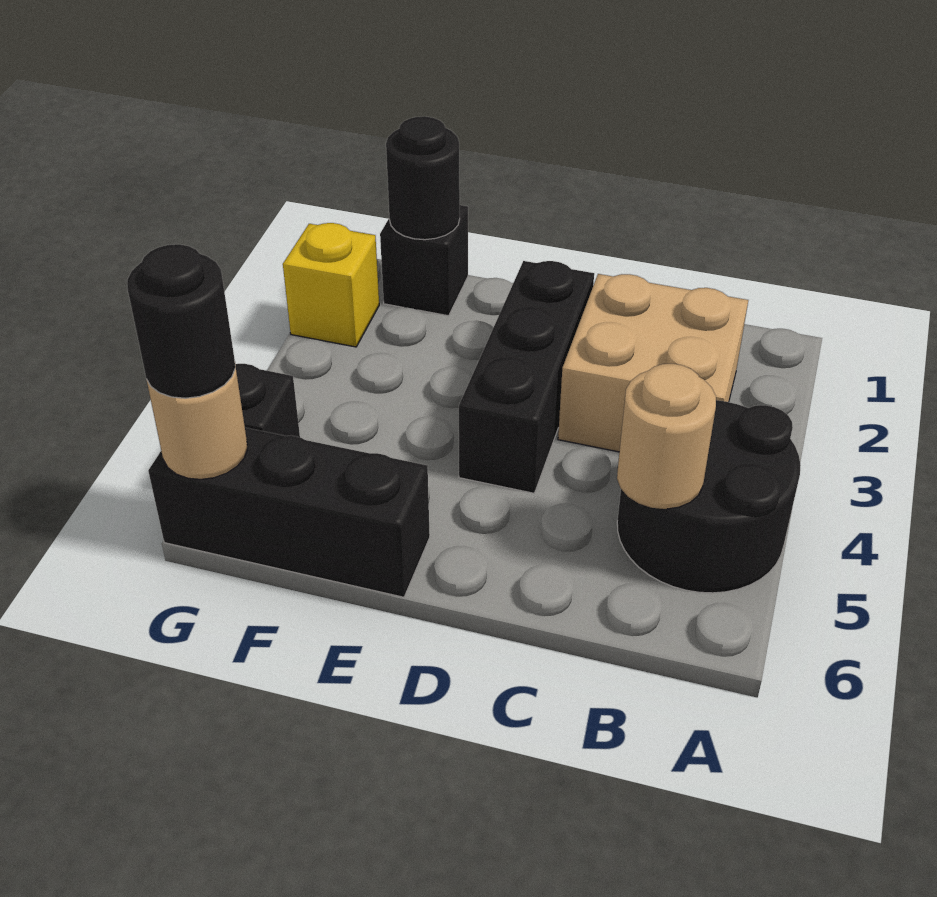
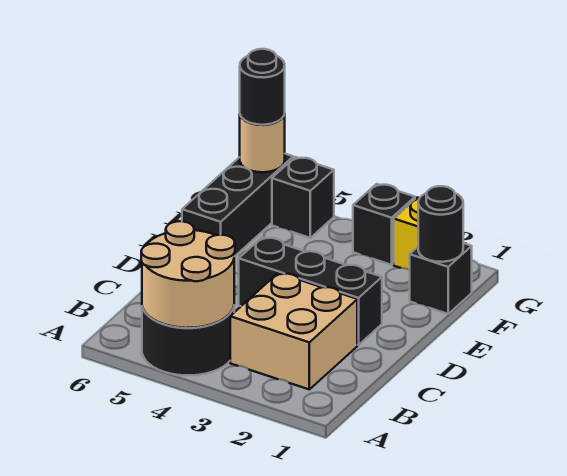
tan 1x1 round brick [617,364,716,509] -> tan 2x2 round brick [141,221,235,328]
none -> black 1x1 brick [353,184,415,265]

